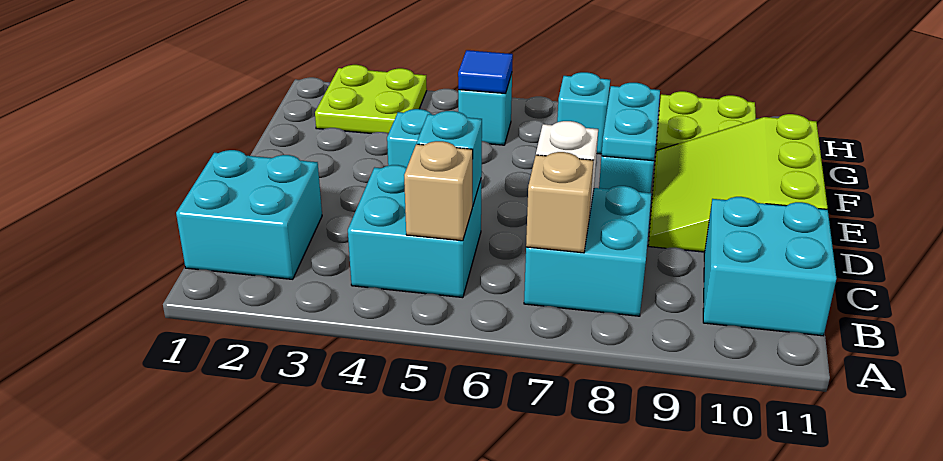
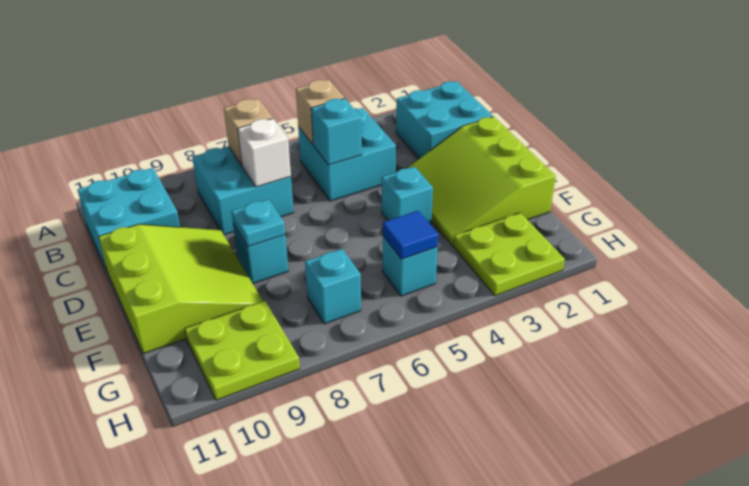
none -> lime 3x3 slope [407,117,556,246]
cyan 1x2 plate [602,83,660,161] -> cyan 1x1 plate [232,199,285,247]

